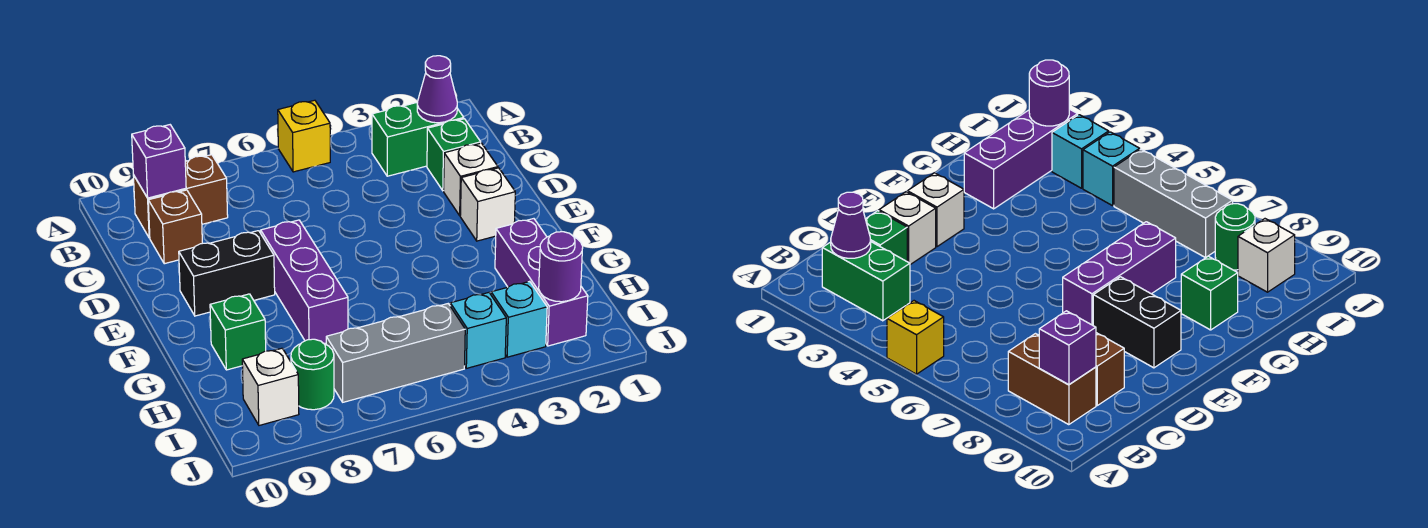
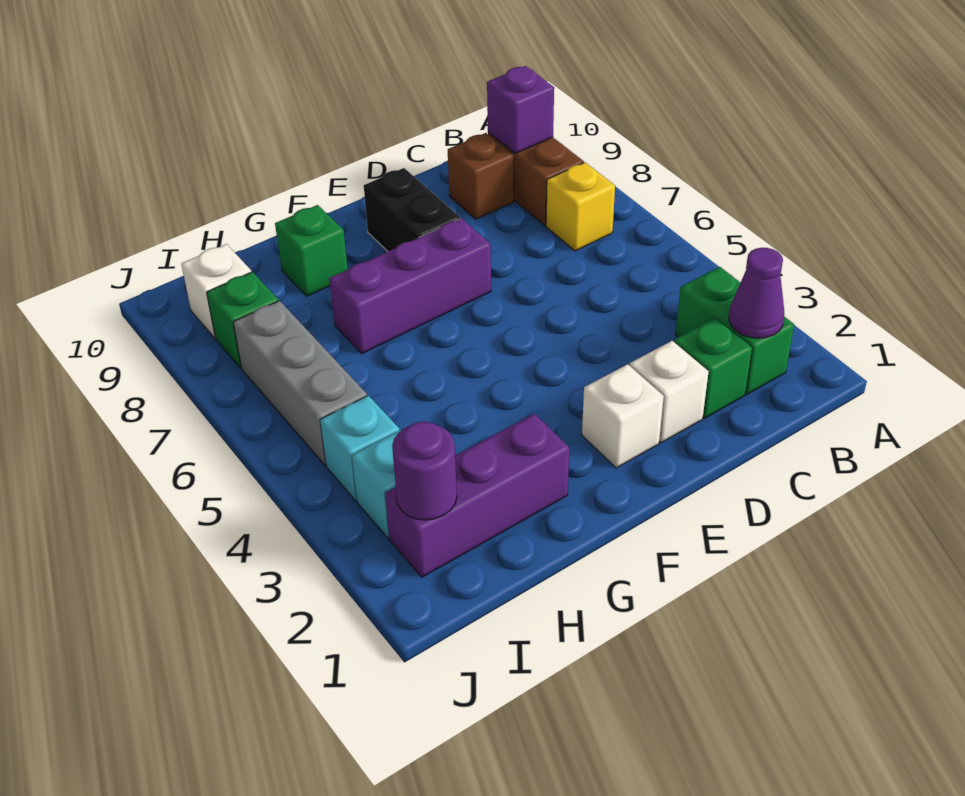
yellow 1x1 brick [278,100,330,172] -> yellow 1x1 brick moved to [546,162,615,251]
green 1x1 round brick [291,339,334,410] -> green 1x1 brick [207,272,278,368]

